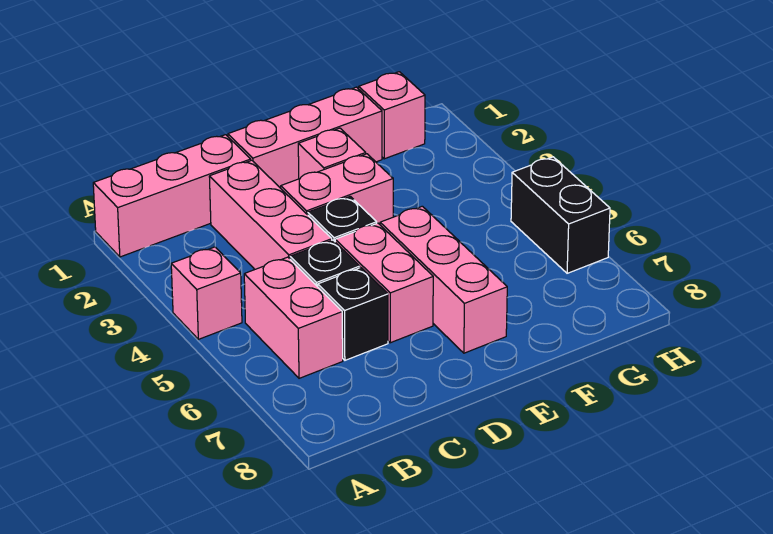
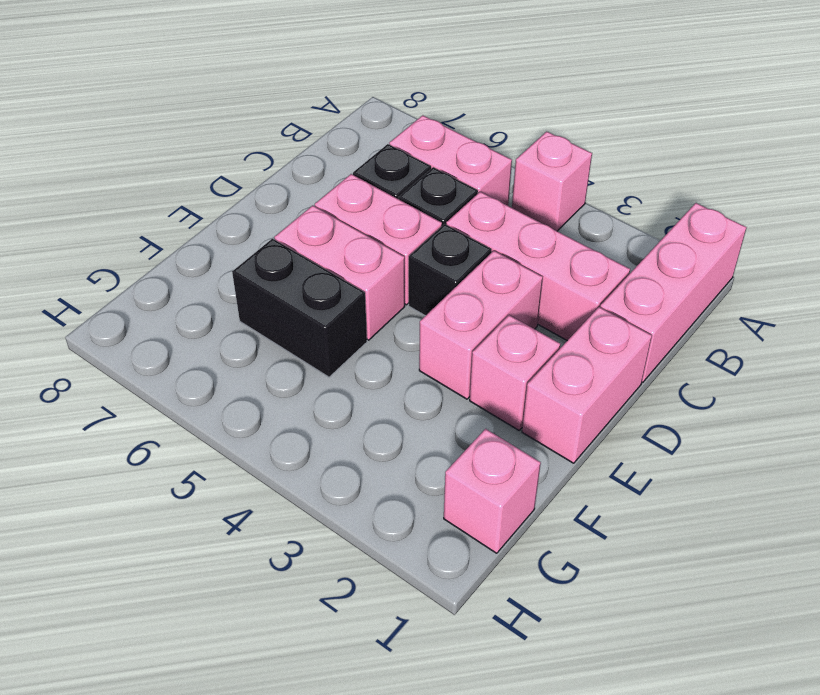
pink 1x3 brick [228,87,382,188] -> pink 1x2 brick [522,307,652,463]
pink 1x3 brick [380,206,507,353] -> pink 1x2 brick [274,206,405,340]
black 1x2 brick [511,157,610,273] -> black 1x2 brick moved to [232,239,367,377]

